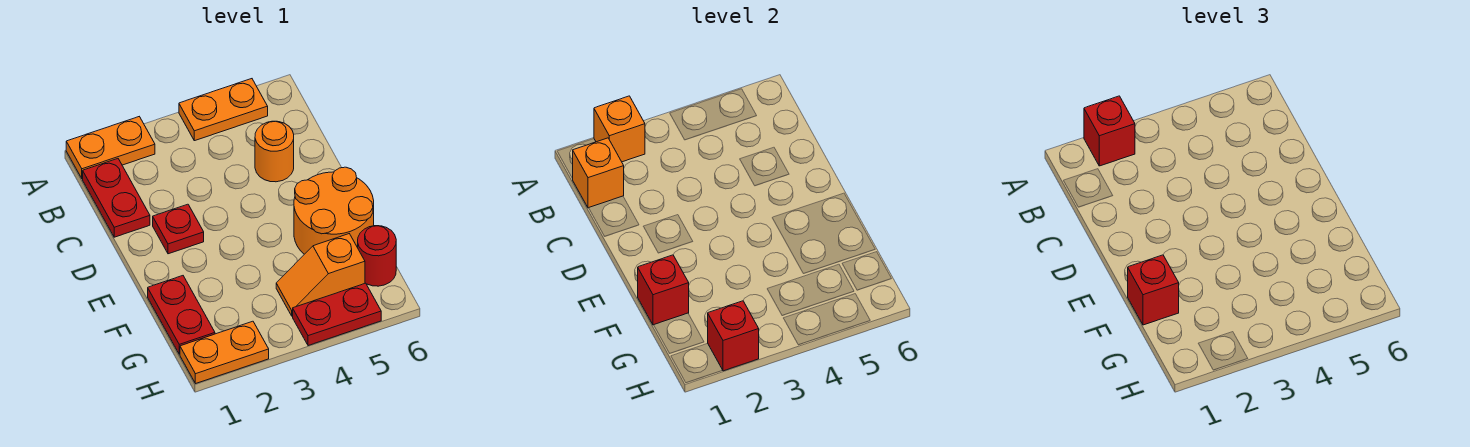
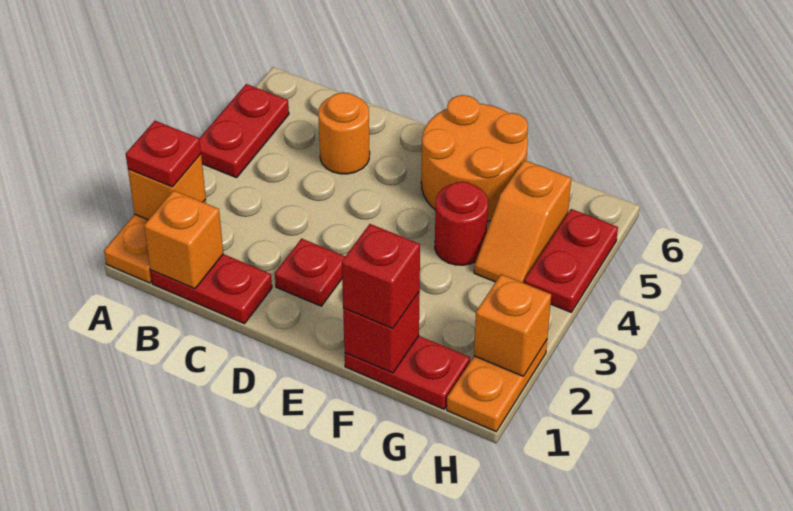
red 1x1 brick [1084,96,1135,166] -> red 1x1 plate [126,121,201,187]
orange 1x2 plate [179,79,268,141] -> red 1x2 plate [200,84,289,178]
red 1x1 round brick [358,226,396,286] -> red 1x1 round brick moved to [435,182,488,265]
red 1x1 brick [708,301,759,371] -> orange 1x1 brick [474,274,551,376]

